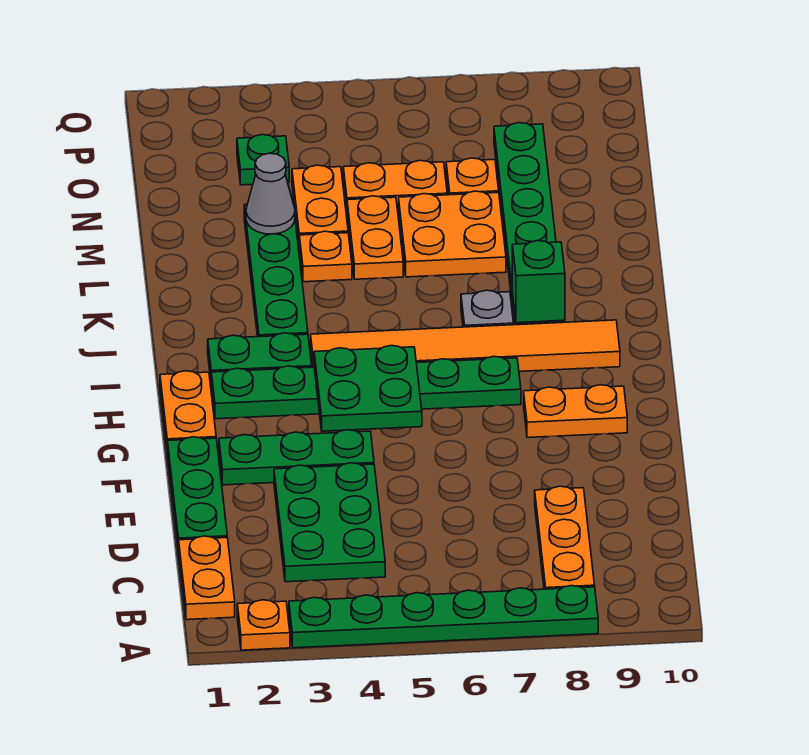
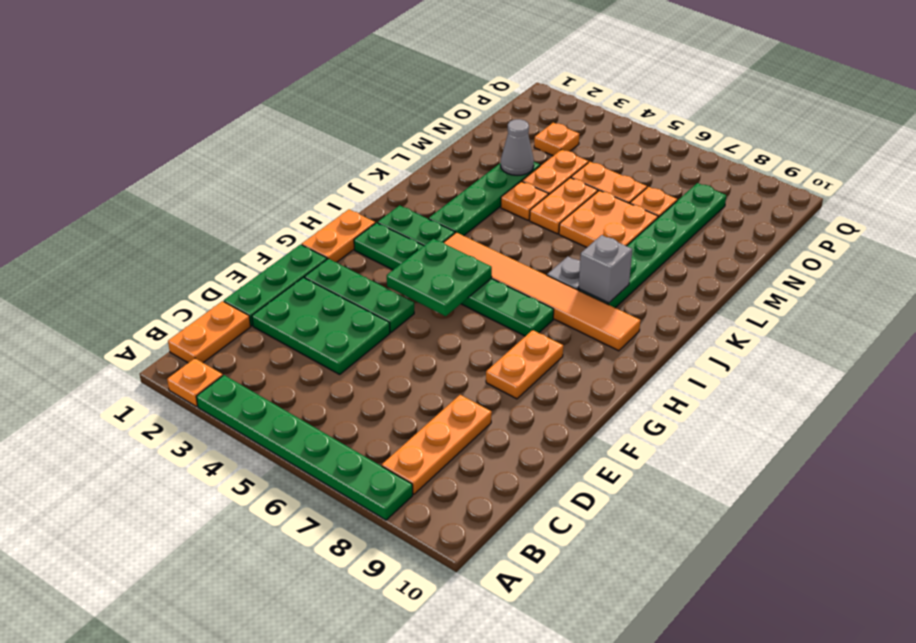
green 2x3 plate [274,463,385,582] -> green 2x3 plate turned to [252,277,390,374]
orange 1x2 plate [524,385,627,438] -> orange 1x2 plate turned to [486,330,563,399]
green 1x1 brick [512,241,565,323] -> grey 1x1 brick [578,235,632,303]
green 1x1 plate [237,135,289,185] -> orange 1x1 plate [534,123,579,156]

